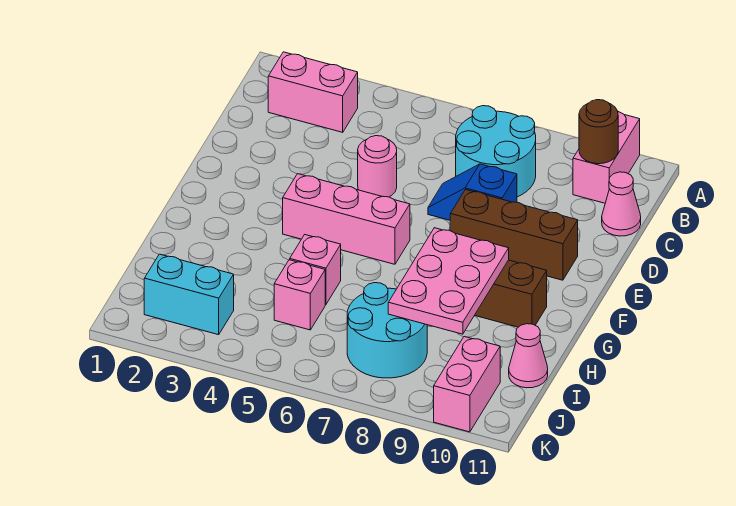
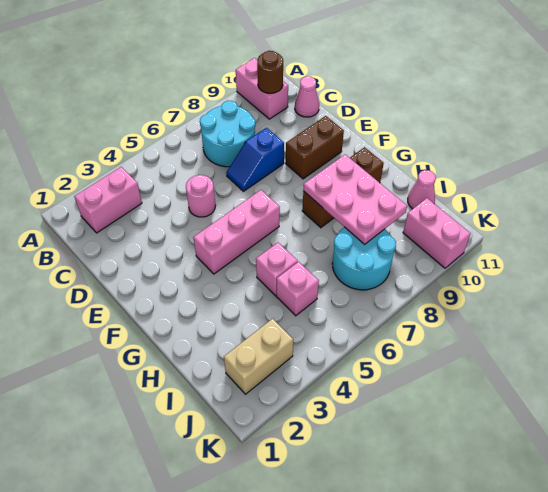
brown 1x3 brick [450,190,578,280] -> brown 1x2 brick [286,116,344,179]
cyan 1x2 brick [144,254,234,335] -> tan 1x2 brick [224,319,293,394]

